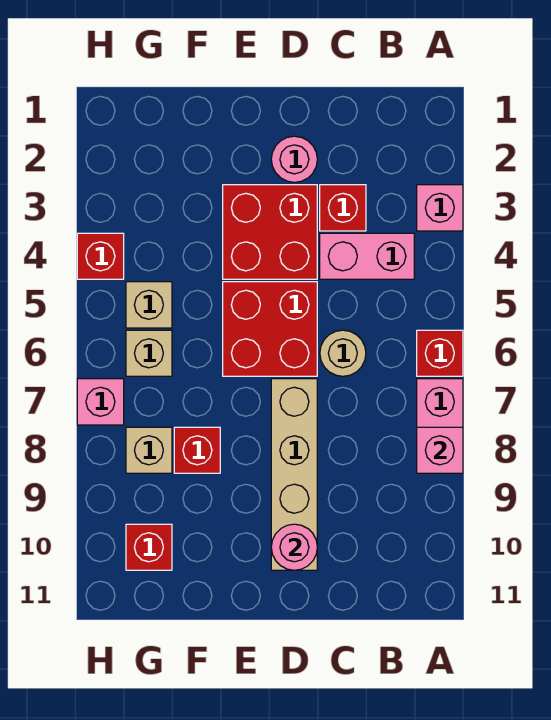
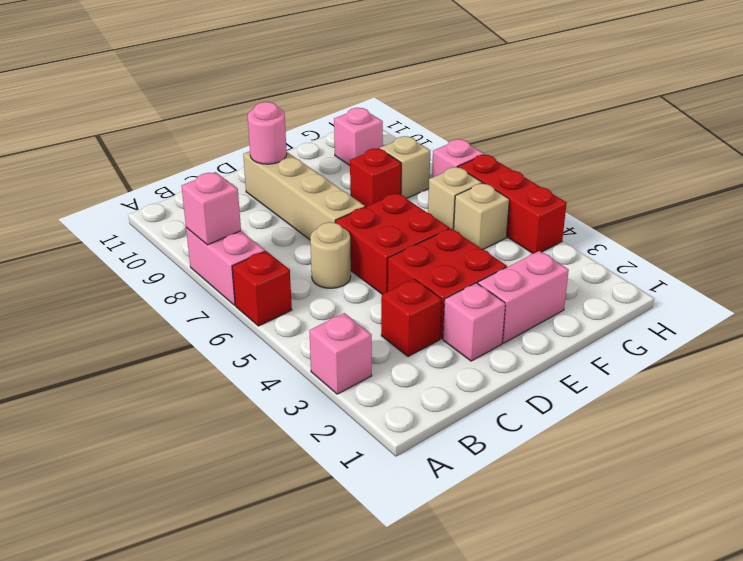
pink 1x2 brick [320,233,414,279] -> pink 1x2 brick moved to [478,251,569,343]
pink 1x1 round brick [271,136,317,182] -> pink 1x1 brick [443,283,505,361]
red 1x1 brick [126,524,172,570] -> pink 1x1 brick [334,108,383,165]
red 1x1 brick [77,233,124,279] -> red 1x3 brick [458,154,567,253]

